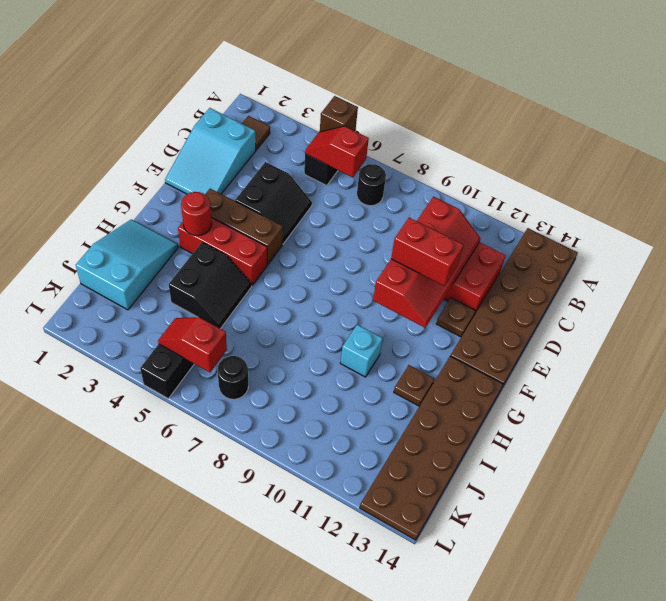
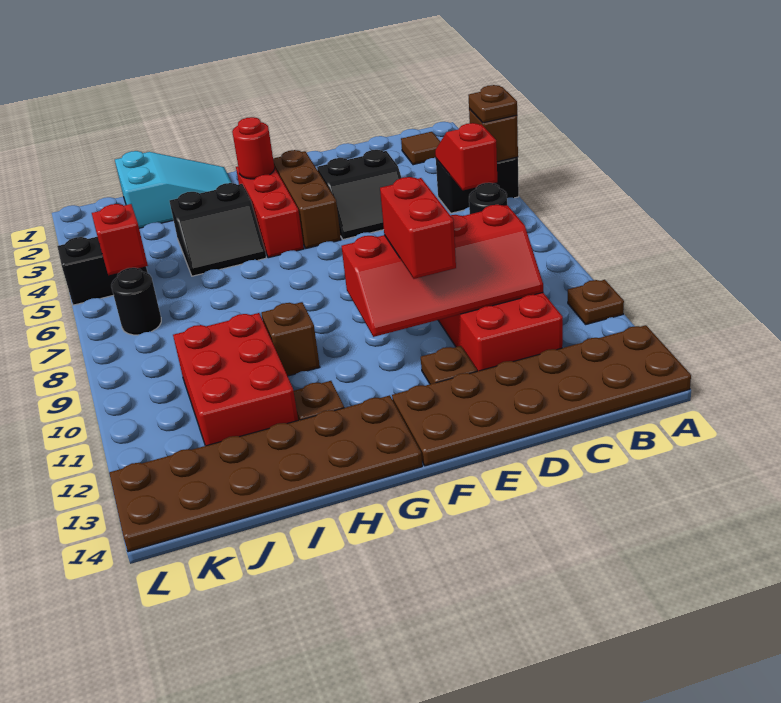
none -> brown 1x1 plate [468,85,517,123]
none -> brown 1x1 plate [568,280,624,324]
cyan 2x3 slope [165,108,256,194] -> none
cyan 1x1 brick [340,324,383,377] -> brown 1x1 brick [261,302,320,376]
none -> red 2x3 brick [173,313,298,446]

